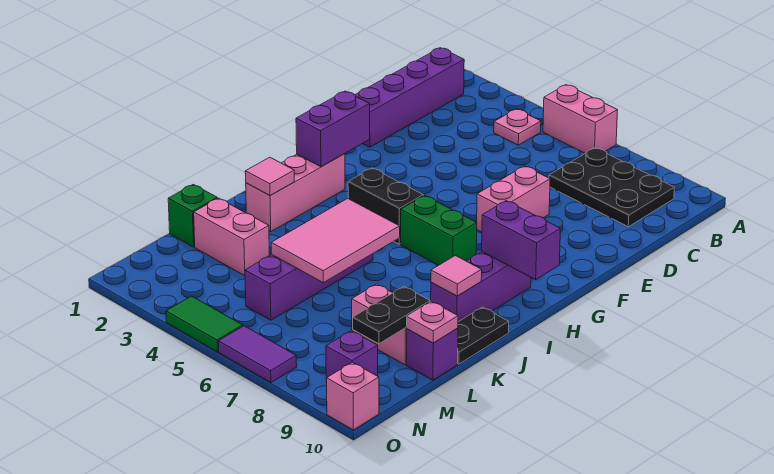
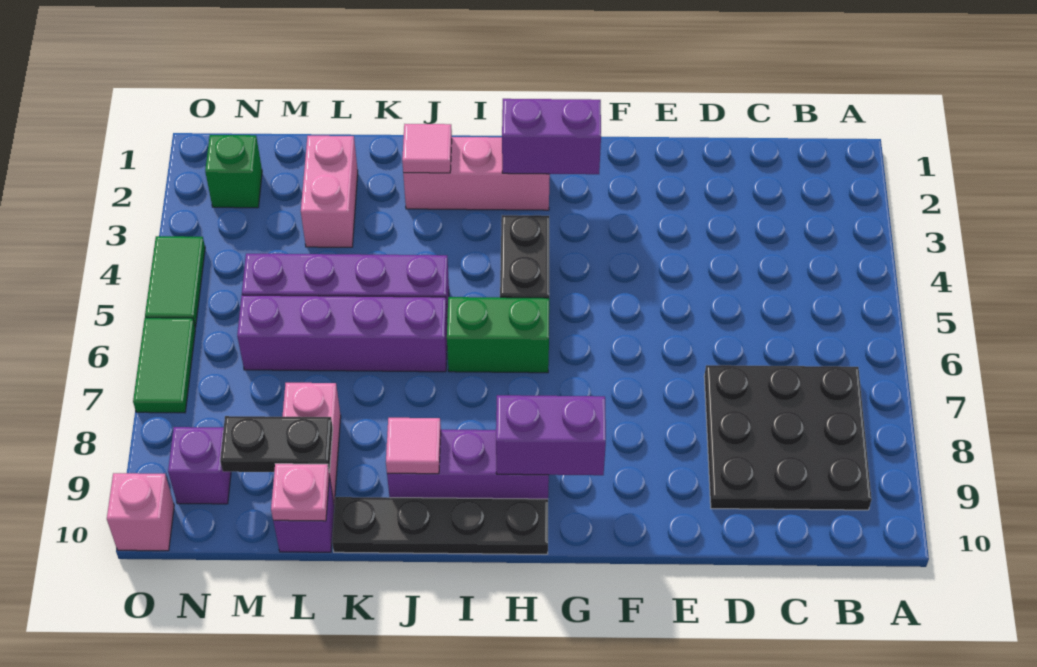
pink 1x2 brick [543,85,618,153] -> none
purple 1x4 brick [355,48,464,147] -> purple 1x4 brick moved to [237,295,447,372]
pink 1x1 plate [494,109,541,145] -> none
black 2x3 plate [549,148,674,227] -> black 3x3 plate [704,365,872,510]
pink 1x2 brick [477,166,550,232] -> none
green 1x2 brick [401,195,477,265] -> green 1x2 brick turned to [447,297,549,373]
purple 1x2 brick [482,201,560,280] -> purple 1x2 brick turned to [496,395,606,475]
pink 2x3 tile [271,199,400,283] -> none
black 1x2 plate [458,307,509,364] -> black 1x4 plate [332,497,548,554]
green 1x1 brick [168,184,217,247] -> green 1x1 brick moved to [205,135,262,208]
purple 1x2 tile [218,326,297,382] -> green 1x2 tile [133,318,195,413]

